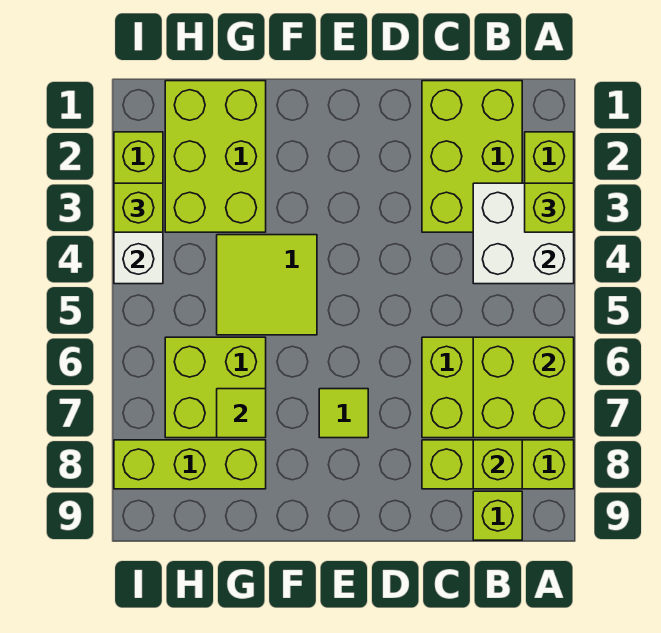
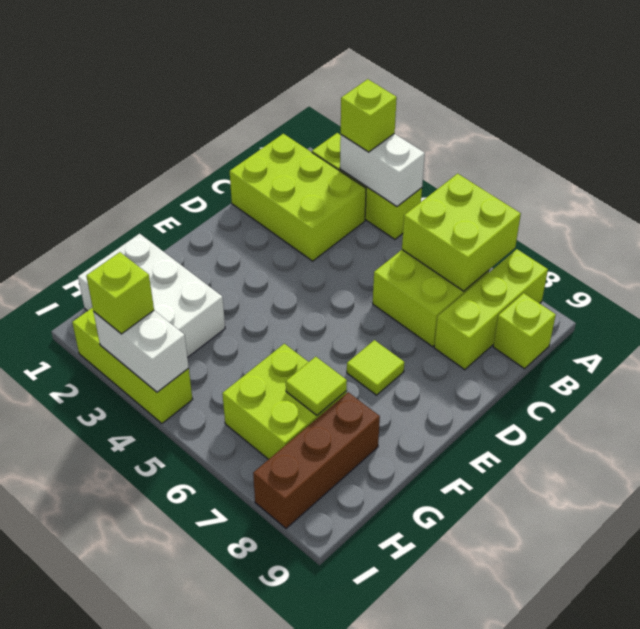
white 2x2 brick [473,183,574,284] -> white 1x2 brick [340,134,425,207]
lime 1x1 brick [473,440,522,489] -> none
lime 2x2 tile [217,235,317,335] -> none
lime 2x3 brick [165,81,266,232] -> white 2x3 brick [78,234,225,358]
lime 1x3 brick [114,440,266,489] -> brown 1x3 brick [253,392,380,528]

